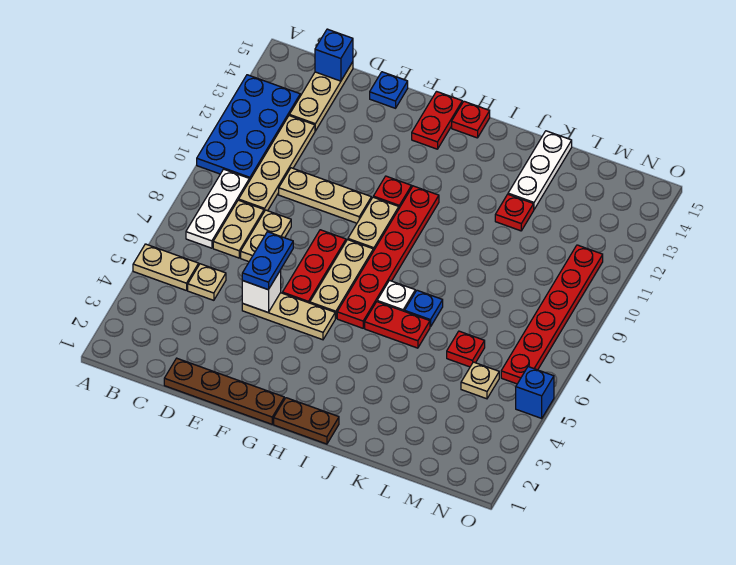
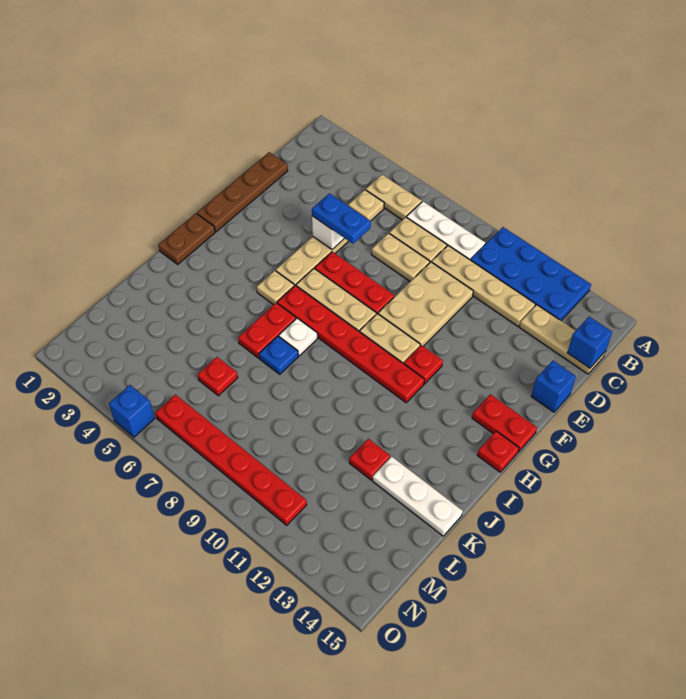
tan 1x2 plate [133,244,199,290] -> tan 1x2 plate turned to [366,175,422,220]
tan 1x3 plate [279,168,371,223] -> tan 2x3 plate [378,262,473,346]
blue 1x1 plate [370,72,408,108] -> blue 1x1 brick [531,361,576,412]
tan 1x1 plate [461,362,499,399] -> tan 1x1 plate moved to [257,271,294,305]

